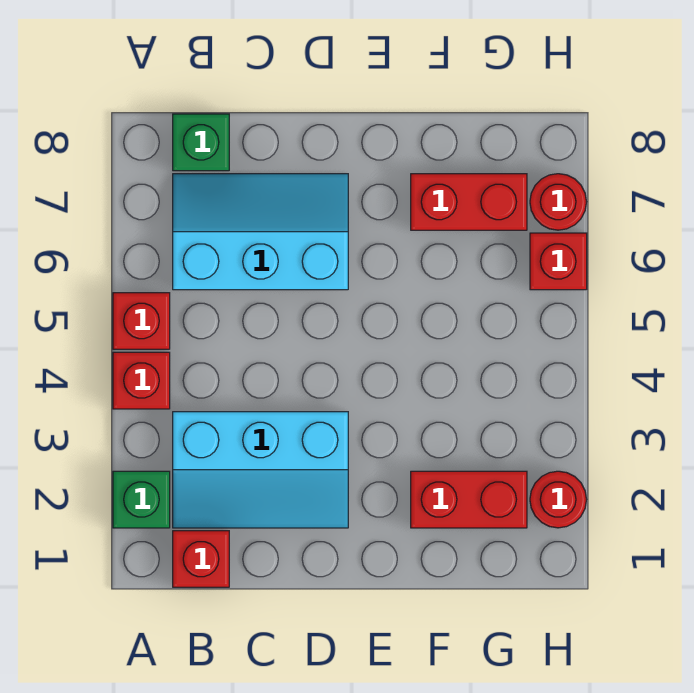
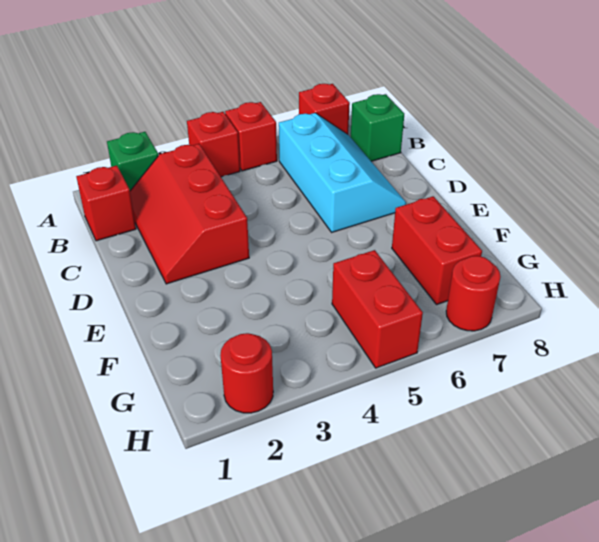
cyan 2x3 slope [173,412,348,528] -> red 2x3 slope [130,144,249,284]
red 1x2 brick [411,471,527,528] -> red 1x2 brick moved to [332,250,423,368]
red 1x1 brick [530,233,587,290] -> red 1x1 brick moved to [299,84,350,134]

